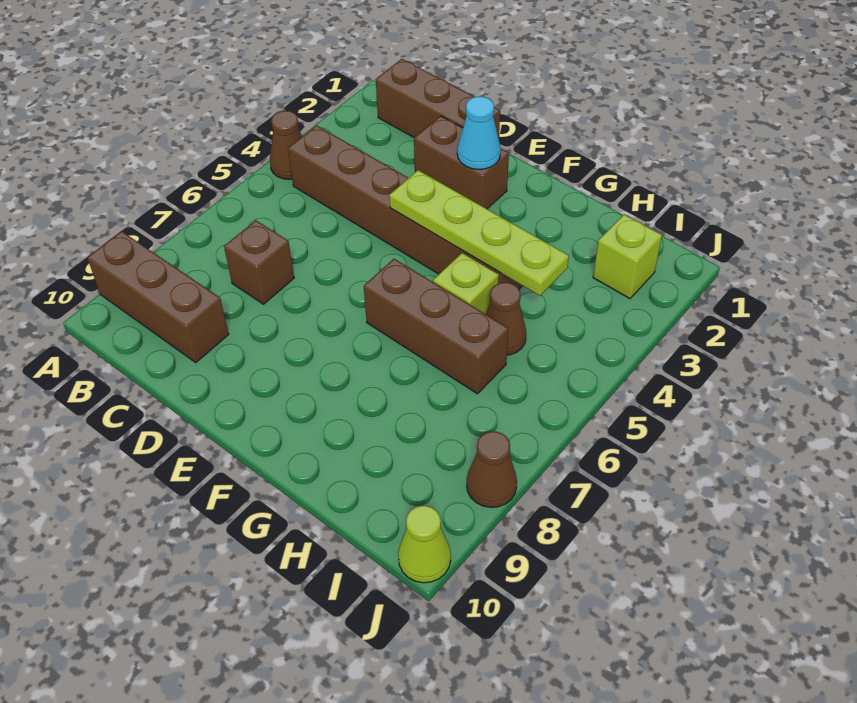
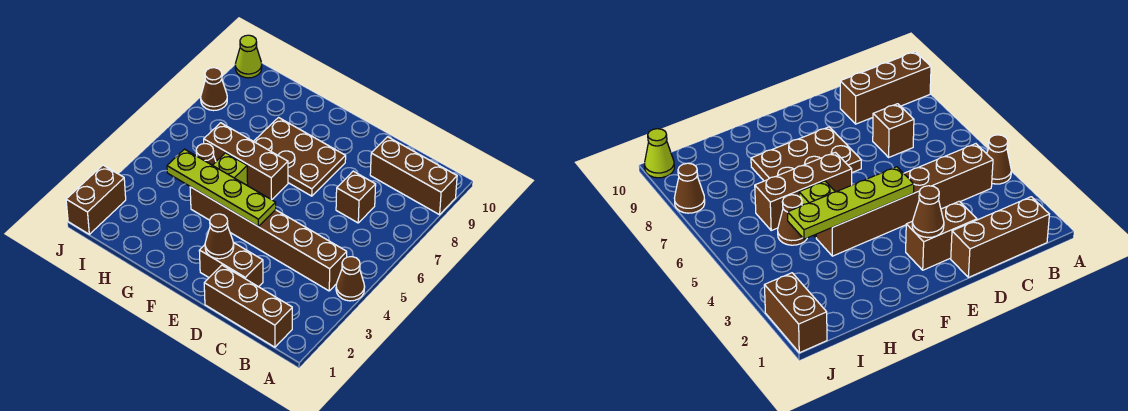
cyan 1x1 cone [457,96,501,169] -> brown 1x1 cone [205,214,234,259]
none -> brown 2x3 plate [254,118,346,196]
lime 1x1 brick [593,215,662,298] -> none
none -> brown 1x2 brick [66,165,126,234]

